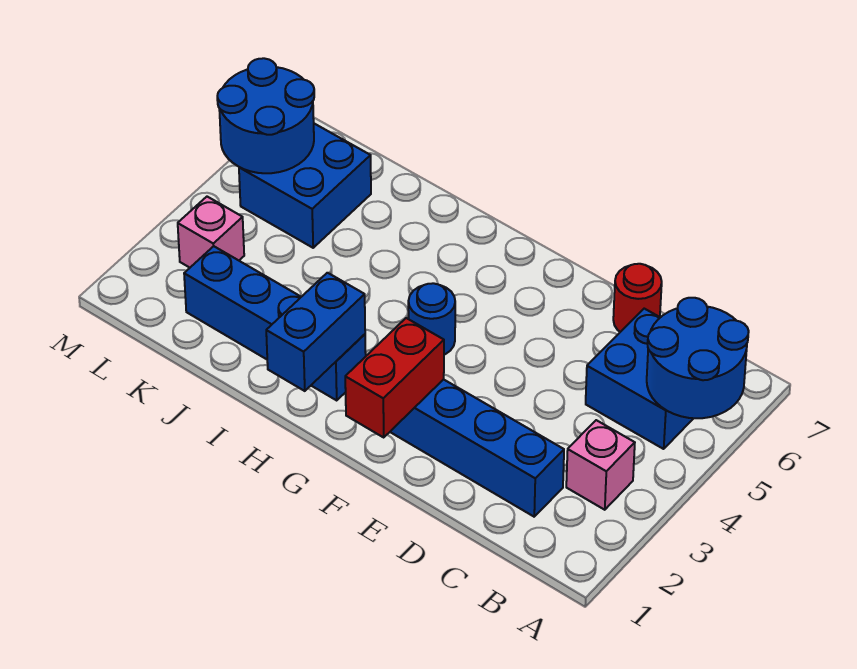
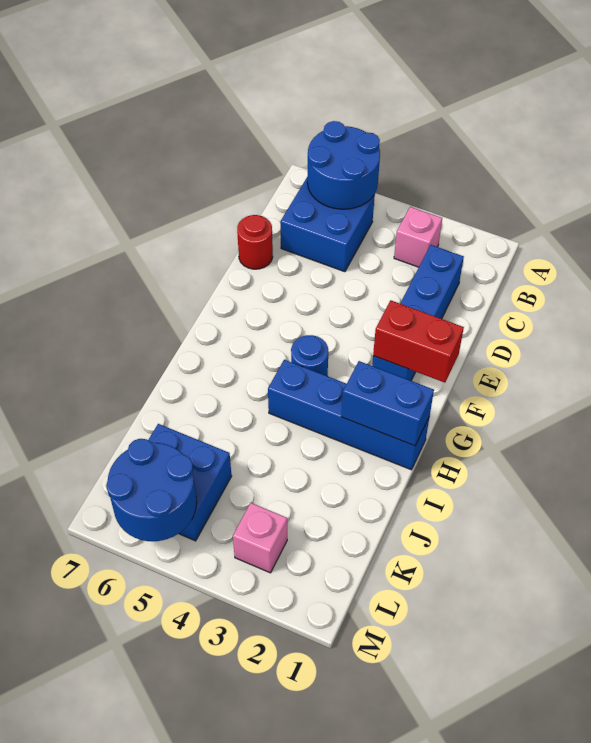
blue 1x4 brick [184,246,366,400] -> blue 1x4 brick turned to [268,360,430,470]

